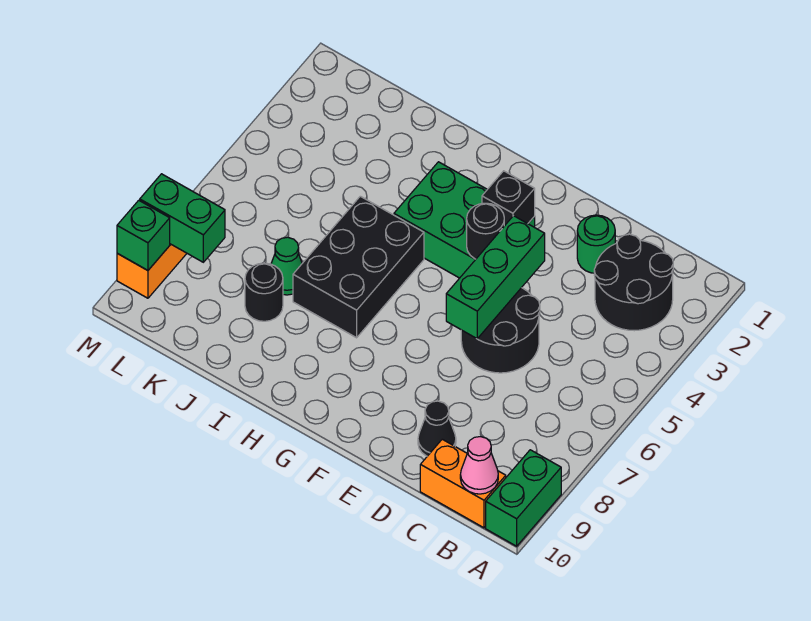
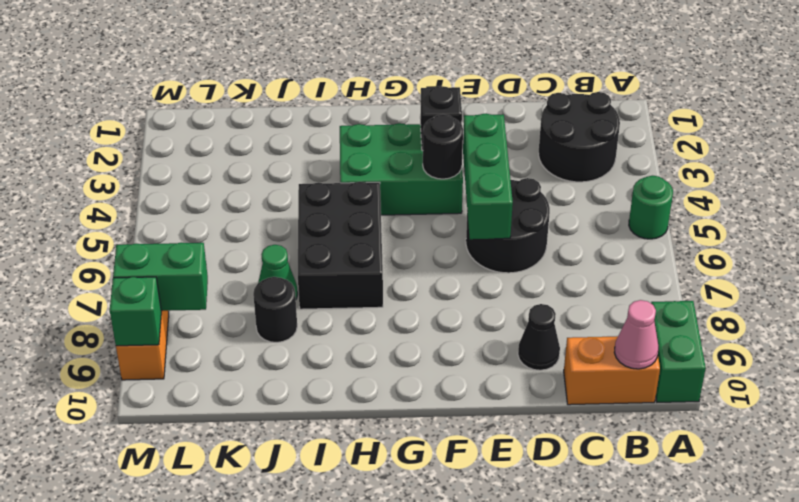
green 1x1 round brick [577,215,615,273] -> green 1x1 round brick moved to [629,176,673,239]

